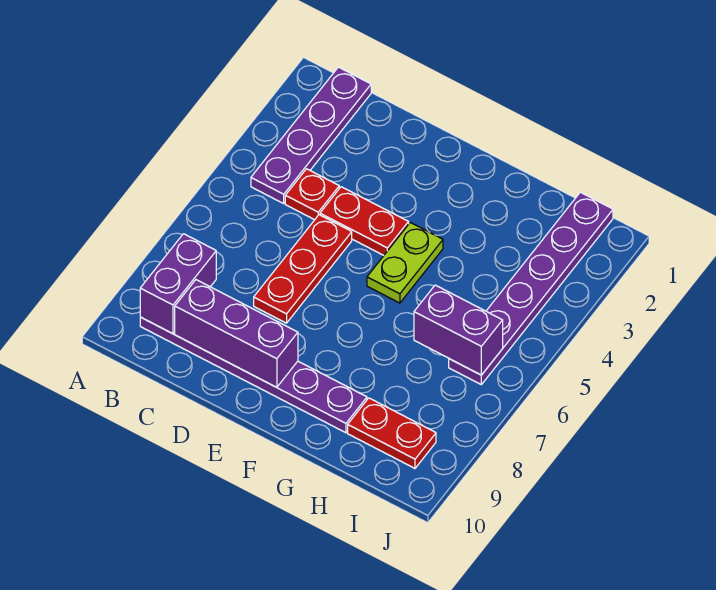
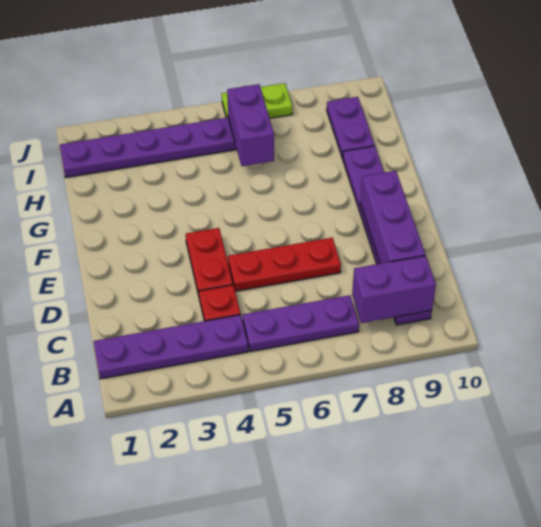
none -> purple 1x3 plate [243,295,359,352]
lime 1x2 plate [367,223,443,303] -> lime 1x2 plate moved to [222,83,292,118]
red 1x2 plate [348,398,436,468] -> purple 1x2 plate [327,97,375,159]

